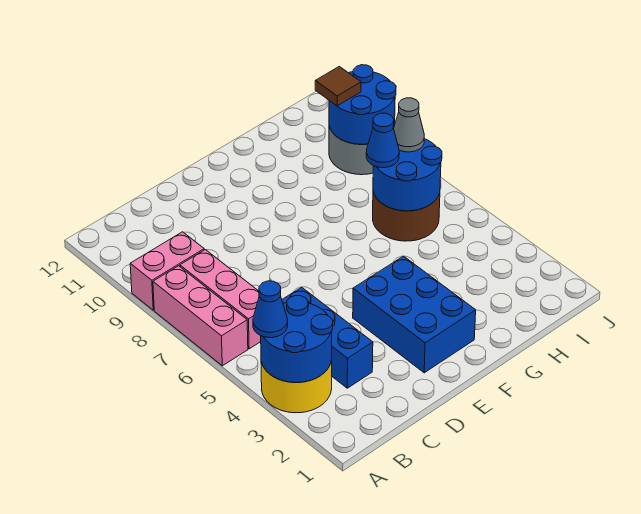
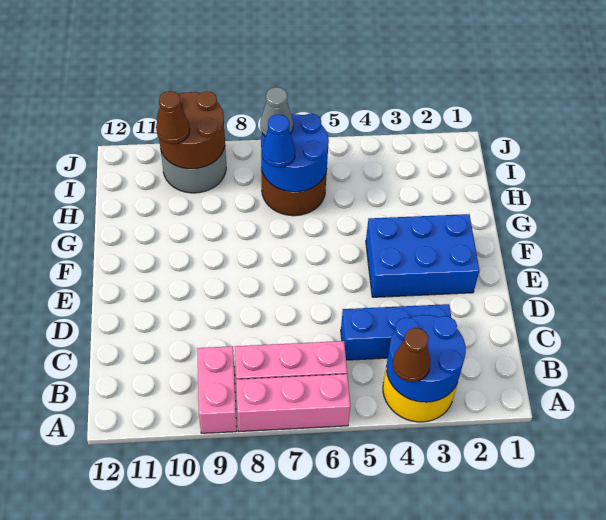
blue 1x1 cone [253,281,288,338] -> brown 1x1 cone [393,328,430,382]
blue 2x2 round brick [329,65,396,144] -> brown 2x2 round brick [157,91,225,169]
brown 1x1 tile [315,66,361,106] -> brown 1x1 cone [156,91,190,144]

